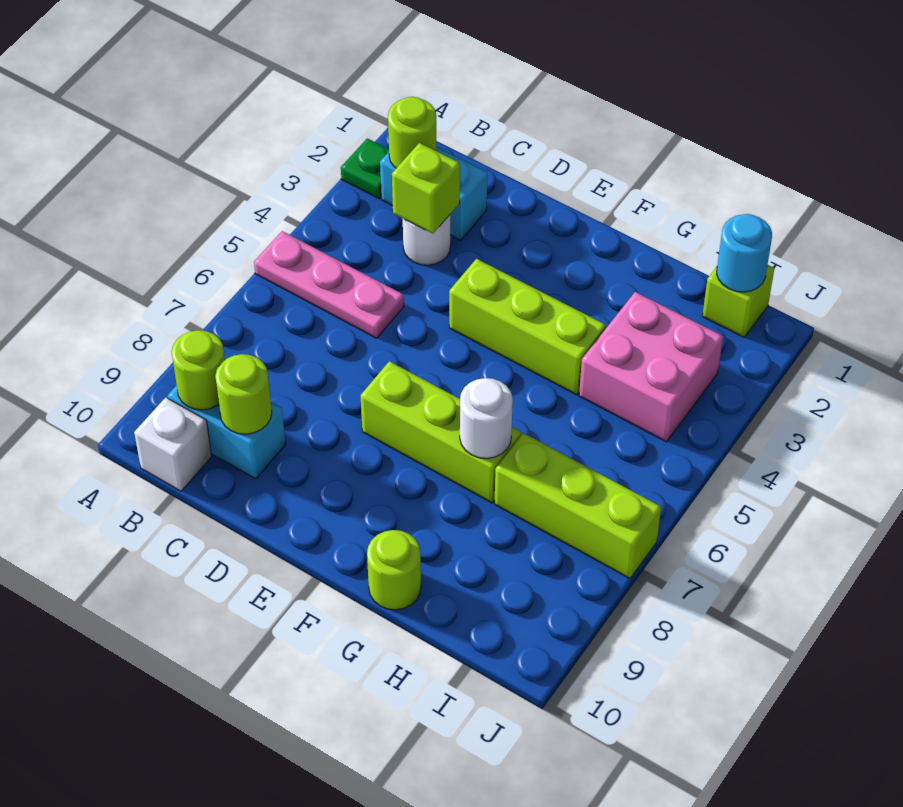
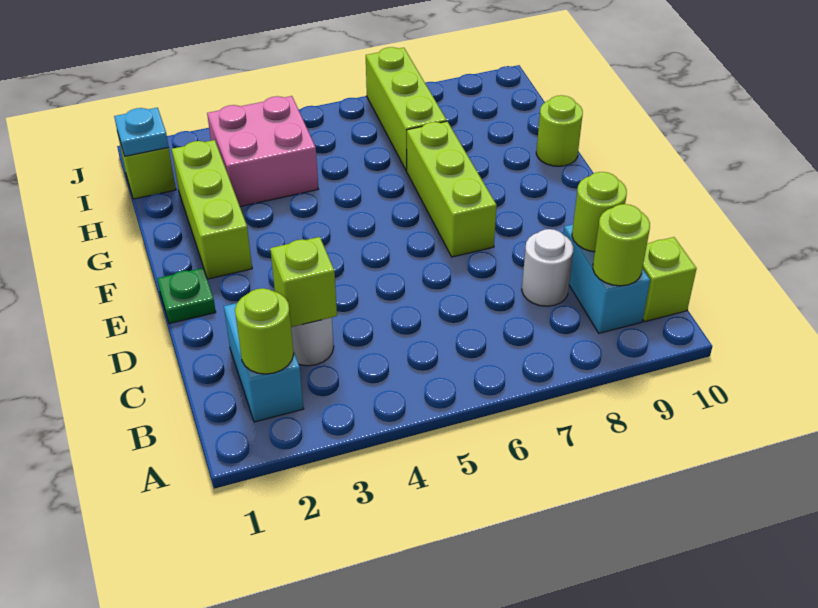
green 1x1 plate [341,138,389,199] -> green 1x1 plate moved to [157,268,216,324]
pink 1x3 plate [254,231,404,338] -> none
white 1x1 brick [134,397,212,491] -> lime 1x1 brick [643,237,697,322]
lime 1x3 brick [449,259,606,395] -> lime 1x3 brick moved to [172,140,252,279]
white 1x1 round brick [460,378,513,458] -> white 1x1 round brick moved to [522,229,574,306]
cyan 1x1 round brick [717,214,772,292] -> cyan 1x1 plate [114,108,169,156]

